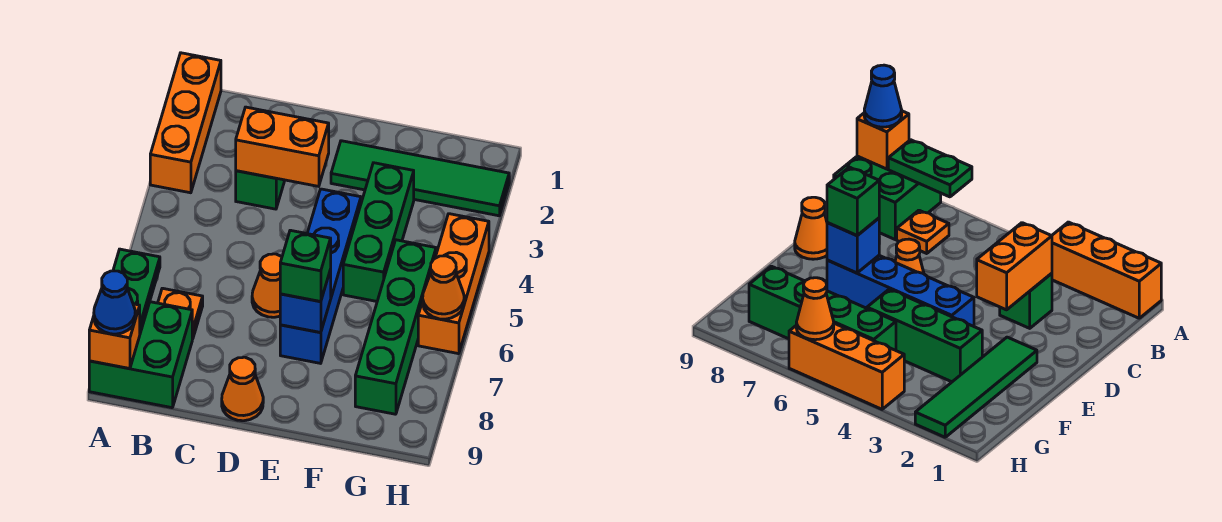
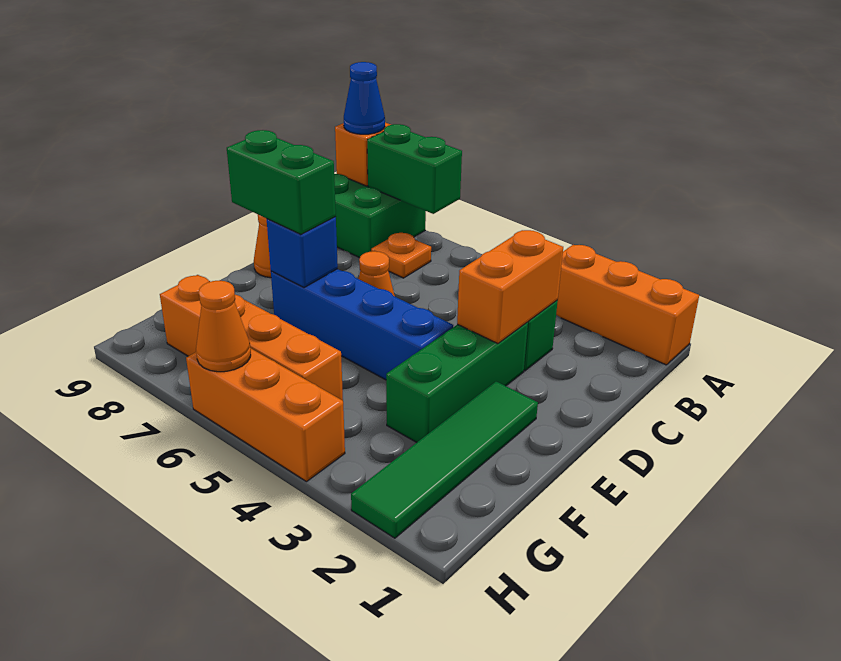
green 1x2 plate [113,249,160,333] -> green 1x2 brick [367,124,462,214]
green 1x1 brick [280,230,331,302] -> green 1x2 brick [227,130,336,234]
green 1x3 brick [343,163,414,301] -> green 1x3 brick turned to [386,322,528,443]
green 1x4 brick [355,240,436,414] -> orange 1x4 brick [160,275,343,401]

